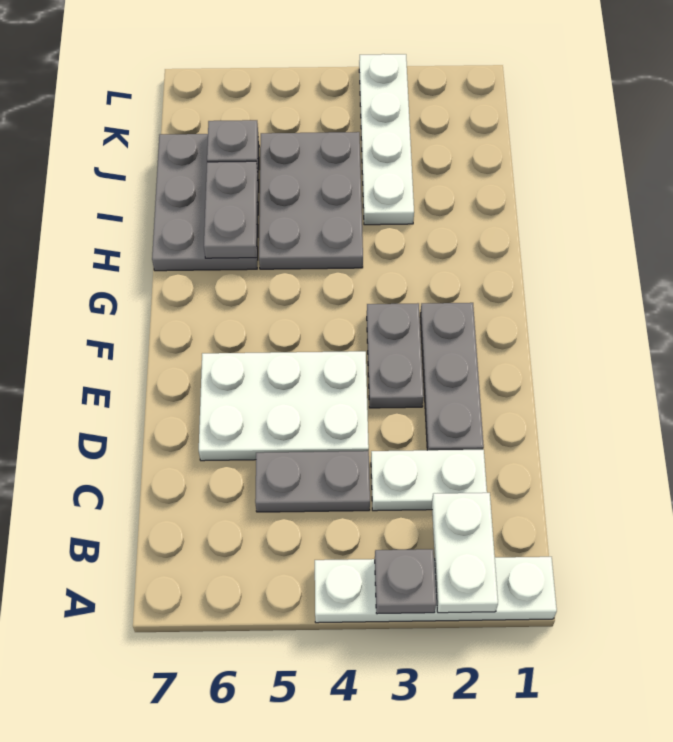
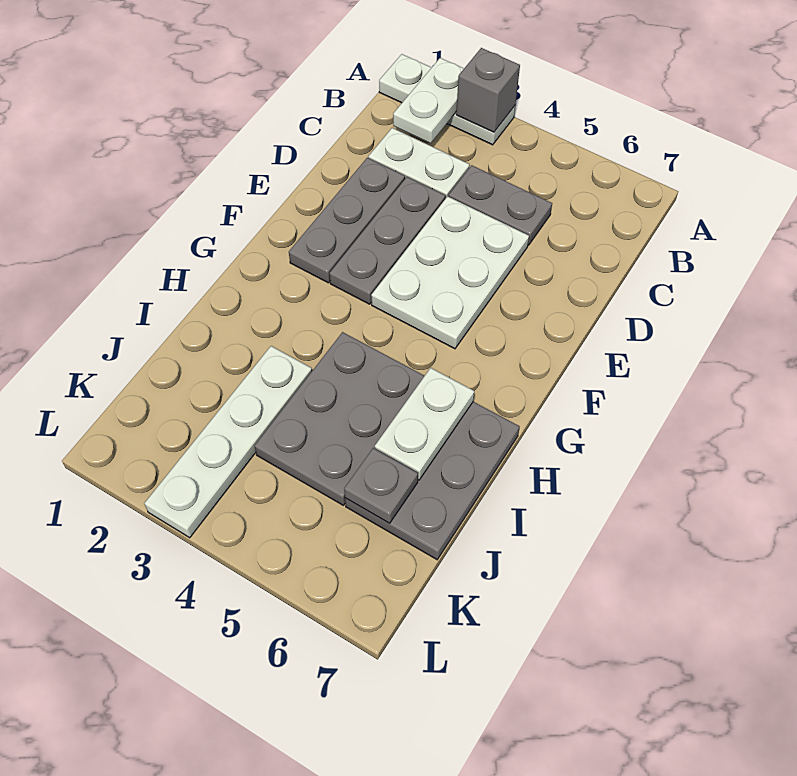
white 1x4 plate [315,557,557,623] -> white 1x3 plate [379,54,515,145]
grey 1x1 plate [375,549,436,614] -> grey 1x1 brick [456,48,520,132]
white 2x3 plate [199,351,369,461] -> white 2x3 plate turned to [371,196,529,349]
grey 1x2 plate [367,303,424,408] -> grey 1x3 plate [330,177,445,304]
grey 1x2 plate [204,161,258,258] -> white 1x2 plate [375,368,474,480]

